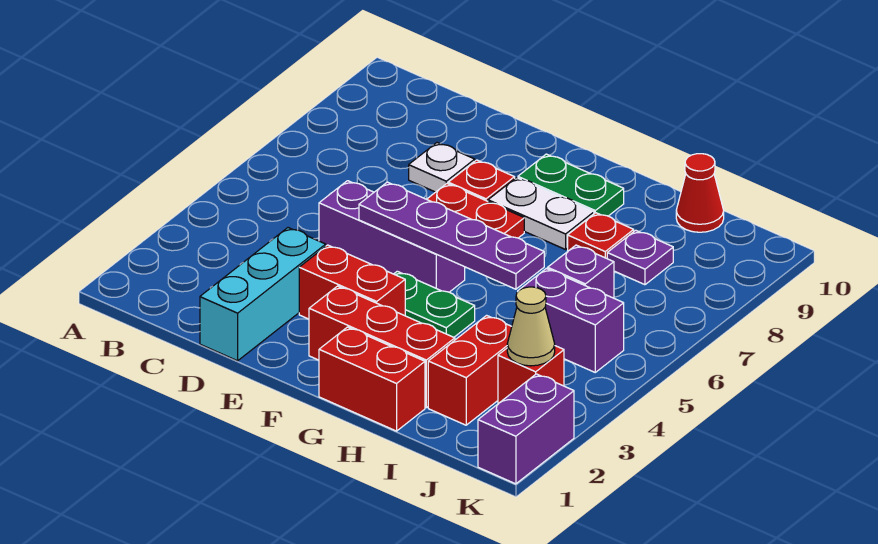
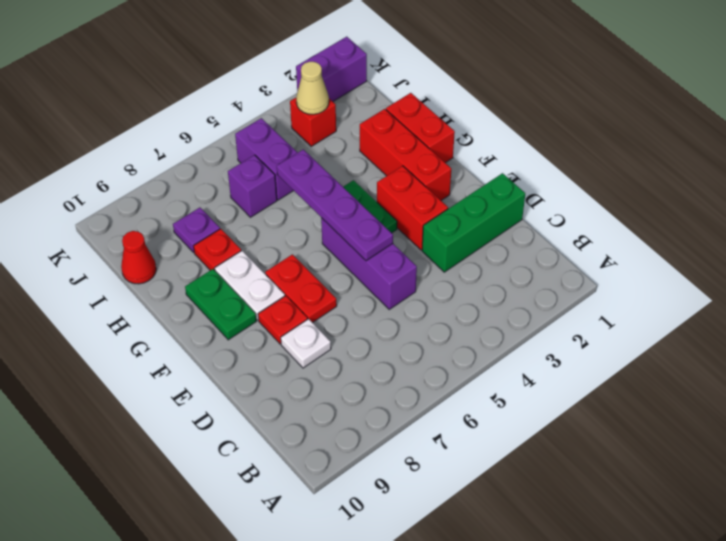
cyan 1x3 brick [200,228,326,361] -> green 1x3 brick [422,173,525,272]
red 1x2 brick [428,315,512,425] -> none

